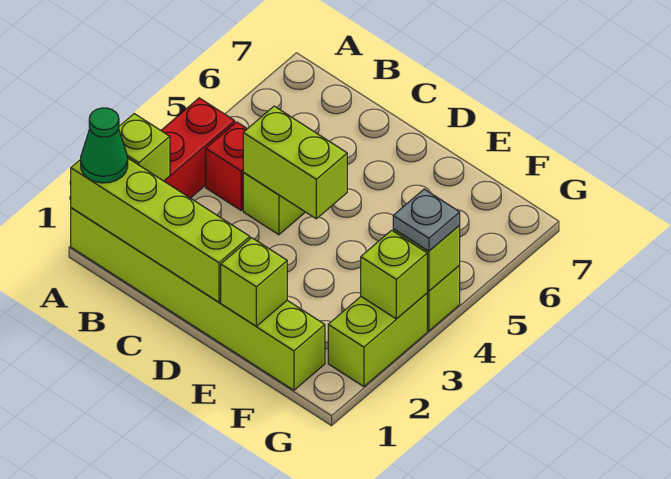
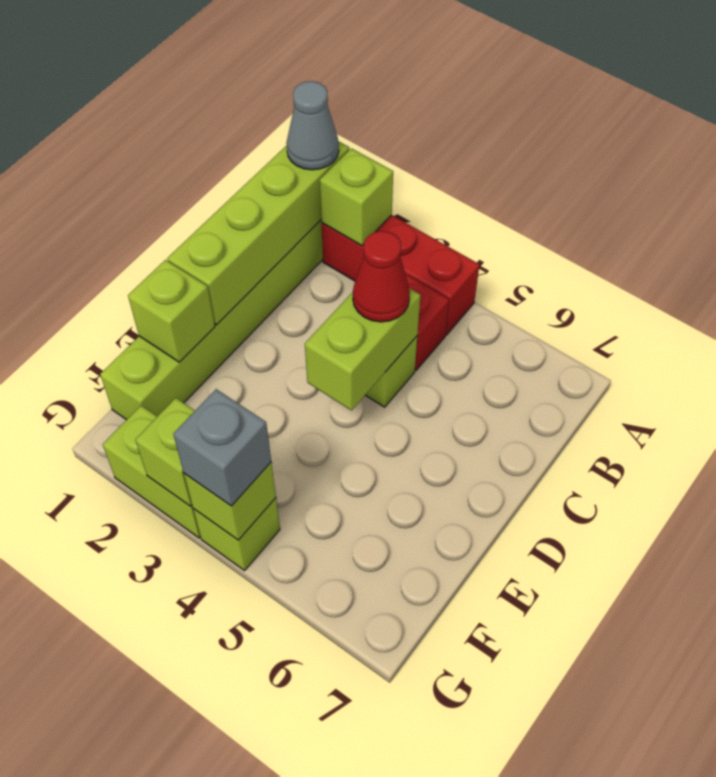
green 1x1 cone [81,108,128,183] -> grey 1x1 cone [286,81,339,170]
none -> red 1x1 cone [353,231,410,322]
grey 1x1 plate [393,189,460,251] -> grey 1x1 brick [173,389,271,506]

